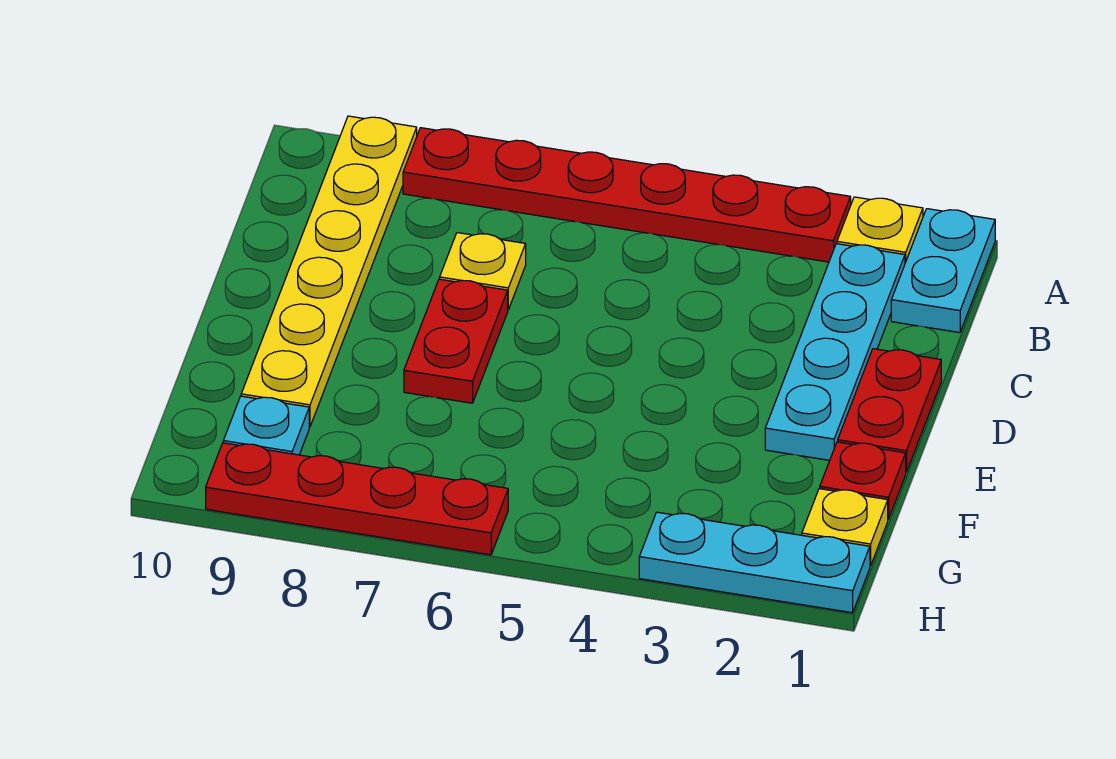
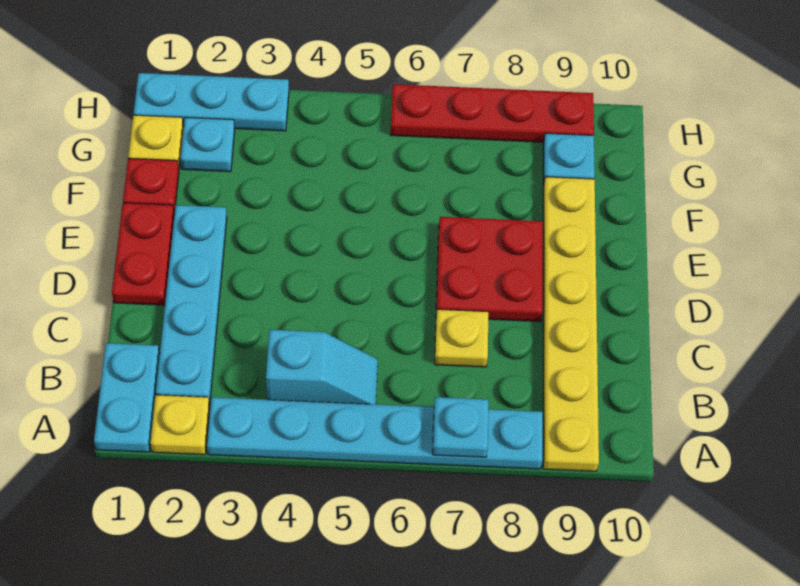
red 1x6 plate [403,128,851,262] -> cyan 1x6 plate [207,397,543,469]
none -> cyan 1x1 plate [433,397,488,457]
none -> cyan 1x2 slope [266,330,378,404]
red 1x2 plate [404,279,508,403] -> red 2x2 plate [436,217,543,322]
none -> cyan 1x1 plate [181,117,235,172]

